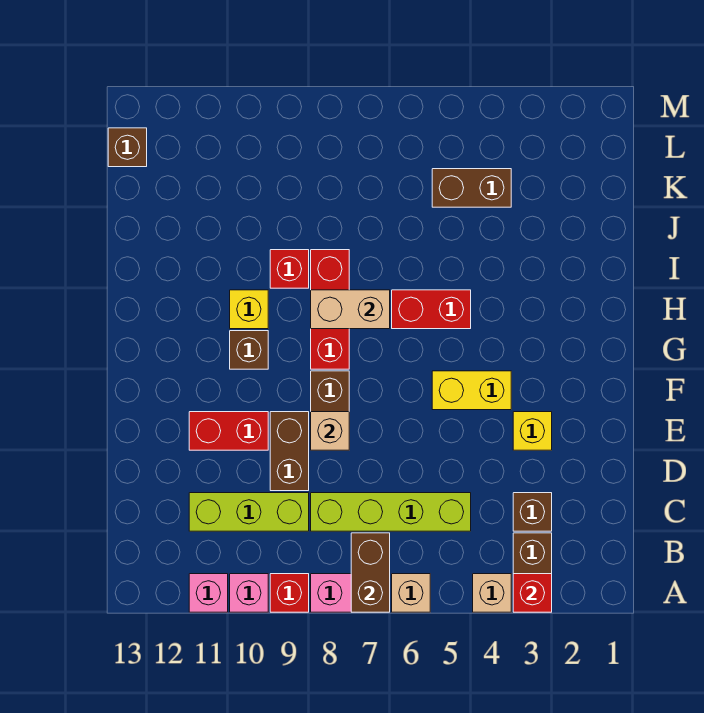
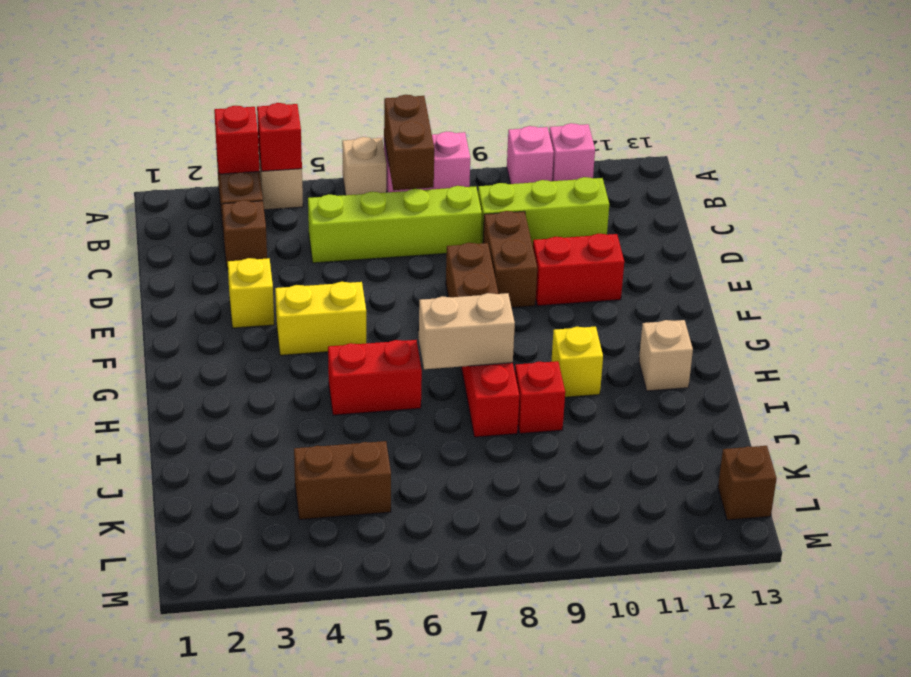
red 1x1 brick [270,574,309,612] -> red 1x1 brick moved to [257,103,302,171]
tan 1x1 brick [311,412,349,450] -> tan 1x1 brick moved to [639,320,693,391]
brown 1x1 brick [230,331,268,369] -> none

